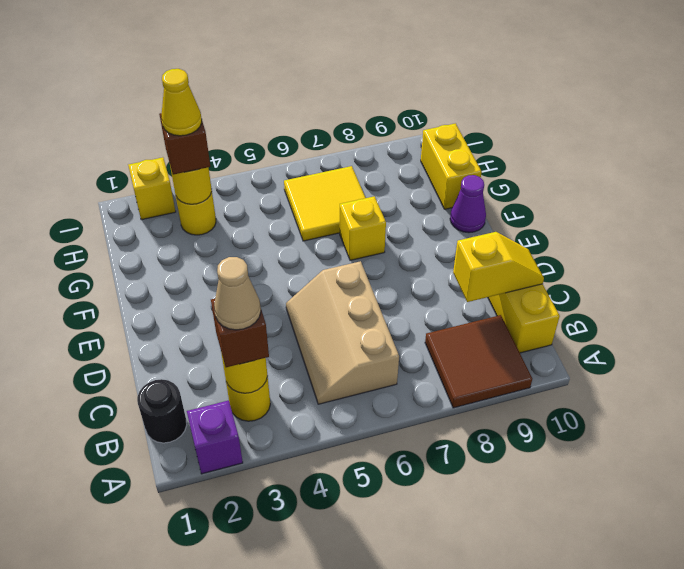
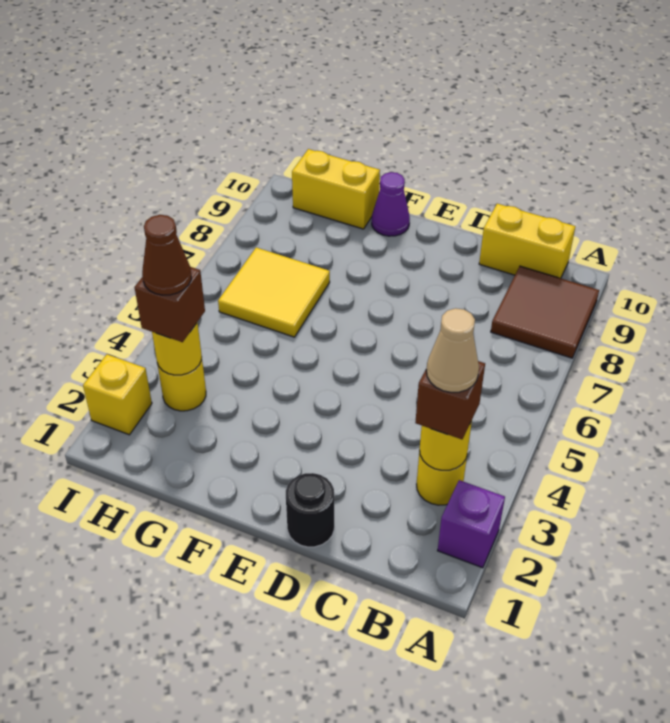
black 1x1 round brick [137,379,187,443] -> black 1x1 round brick moved to [286,473,334,547]
tan 2x3 slope [286,261,399,404] -> none
yellow 1x2 slope [453,232,544,302] -> none
yellow 1x1 brick [340,196,386,260] -> none
yellow 1x1 cone [161,69,202,136] -> brown 1x1 cone [142,215,191,295]

